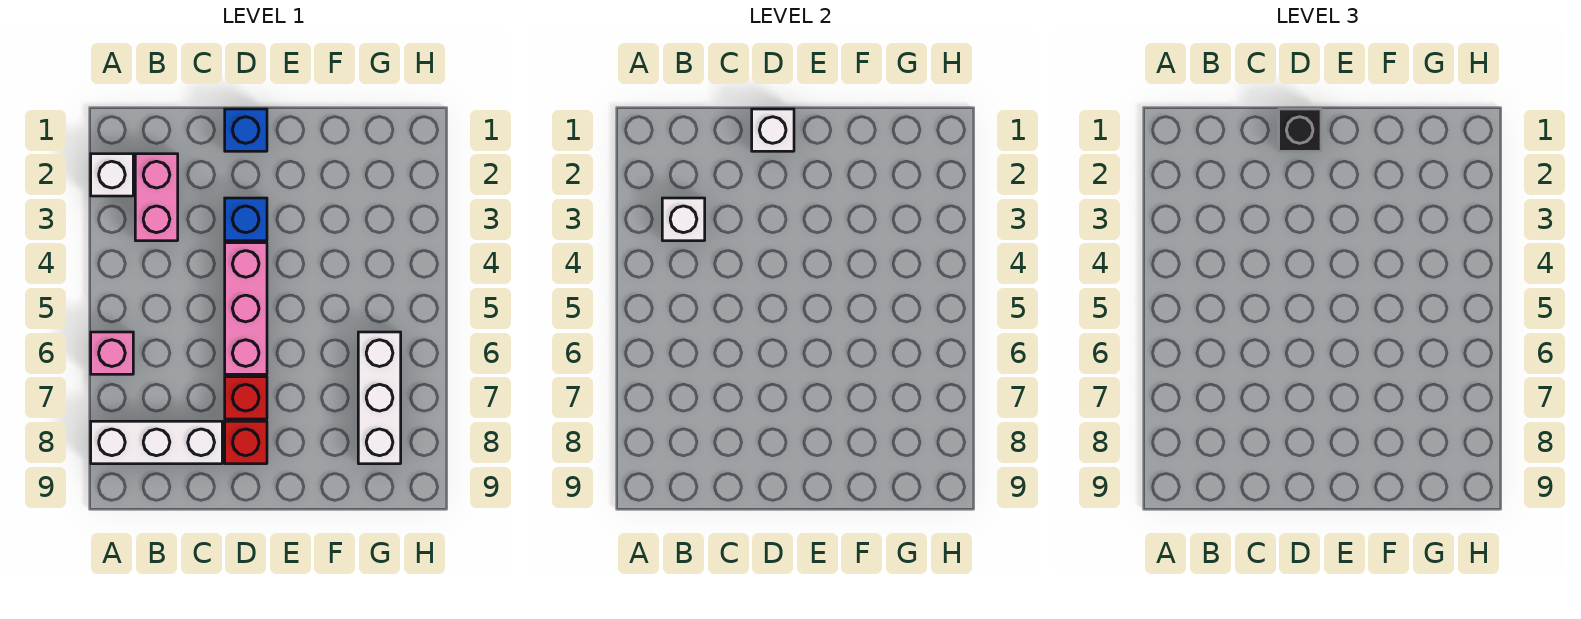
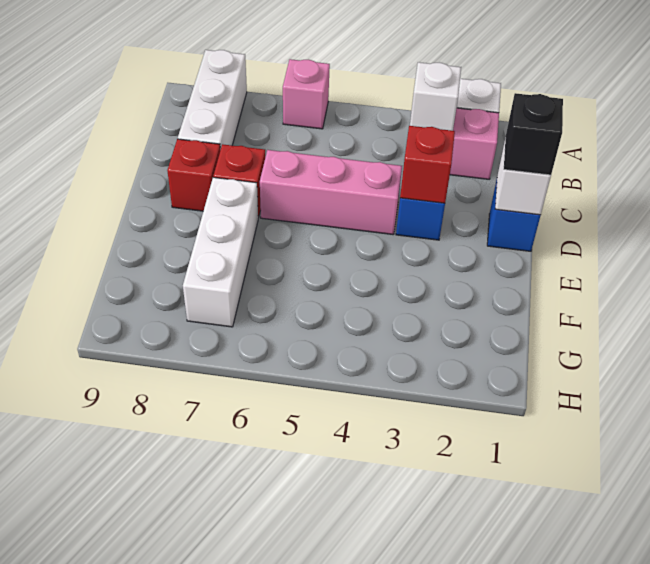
none -> red 1x1 brick [400,126,455,203]
white 1x3 brick [358,332,401,464] -> white 1x3 brick turned to [183,177,258,327]

